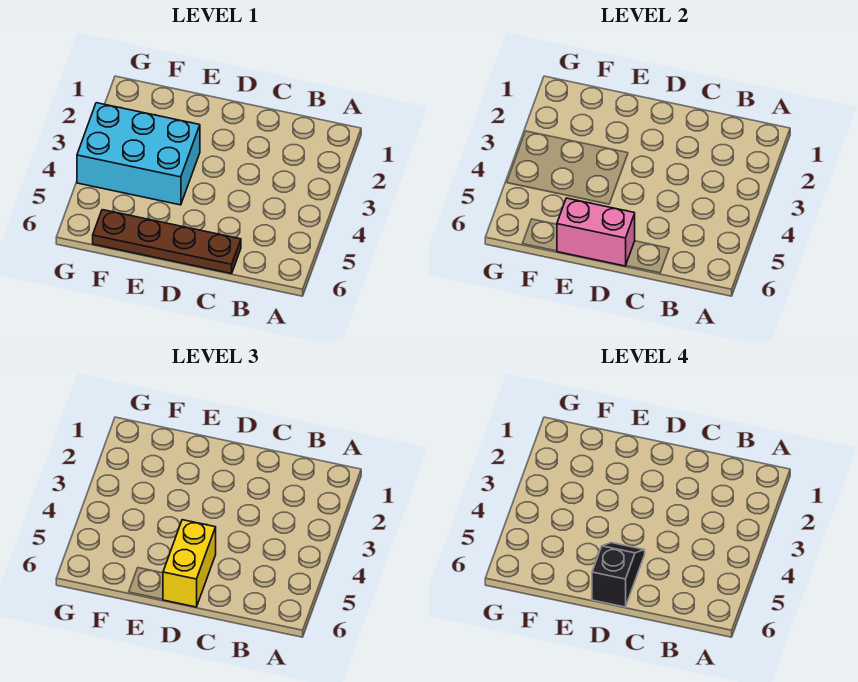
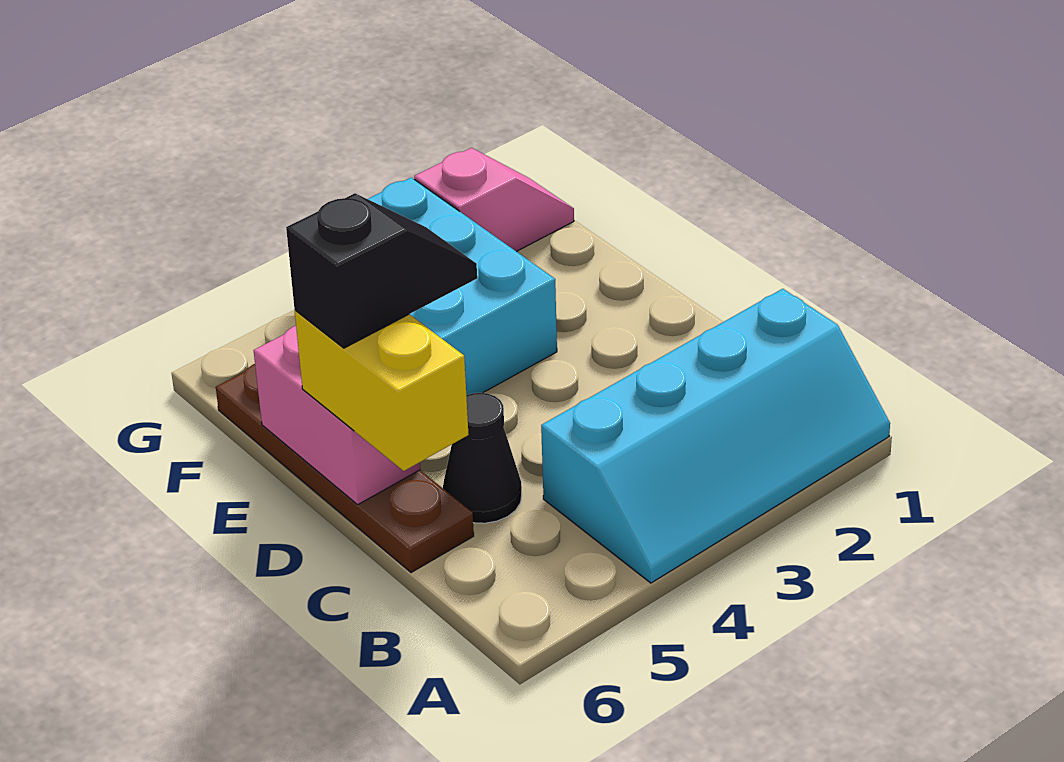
none -> cyan 2x4 slope [541,289,890,583]
none -> black 1x1 cone [443,393,522,523]
yellow 1x2 brick [163,520,216,607] -> yellow 1x2 brick turned to [295,310,468,471]
none -> pink 1x2 slope [414,148,574,252]

